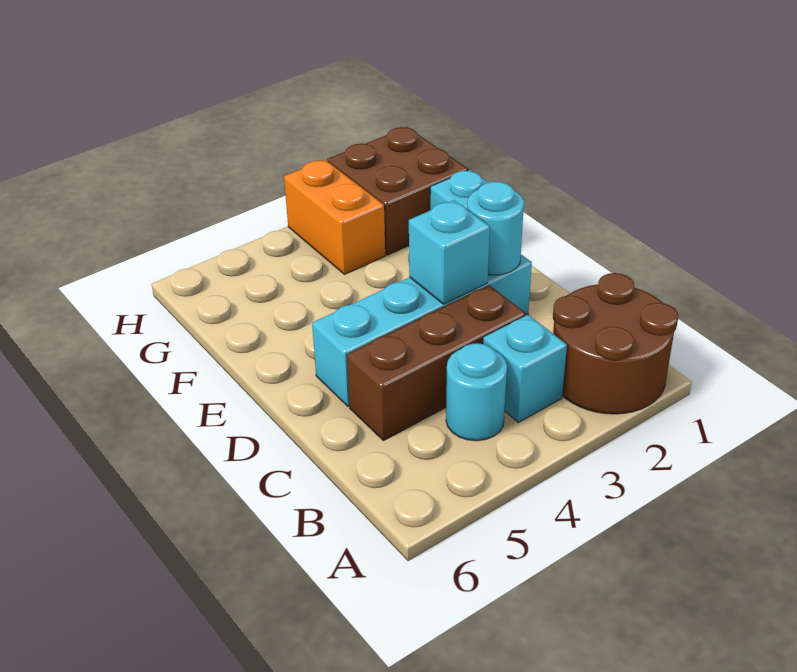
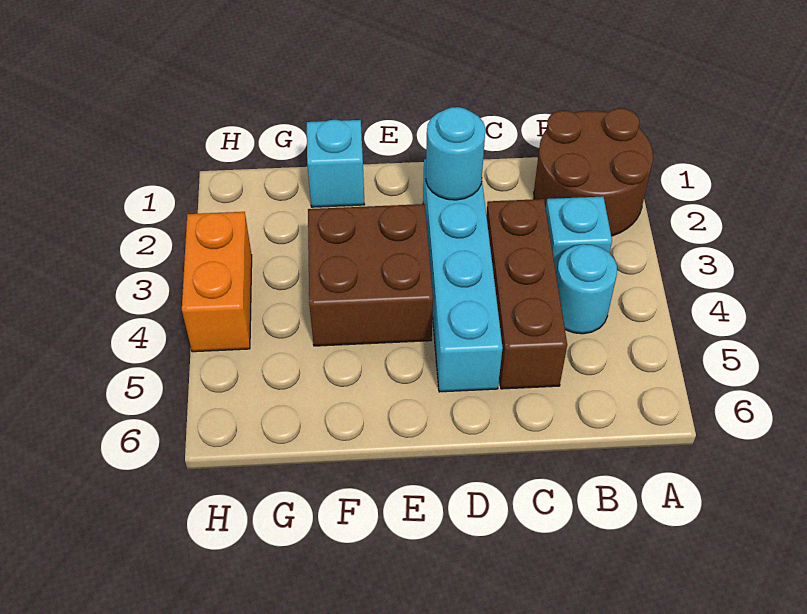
cyan 1x1 brick [409,200,490,304] -> none
brown 2x2 brick [327,127,468,255] -> brown 2x2 brick moved to [308,204,433,346]
orange 1x2 brick [284,160,385,274] -> orange 1x2 brick turned to [182,212,252,352]

